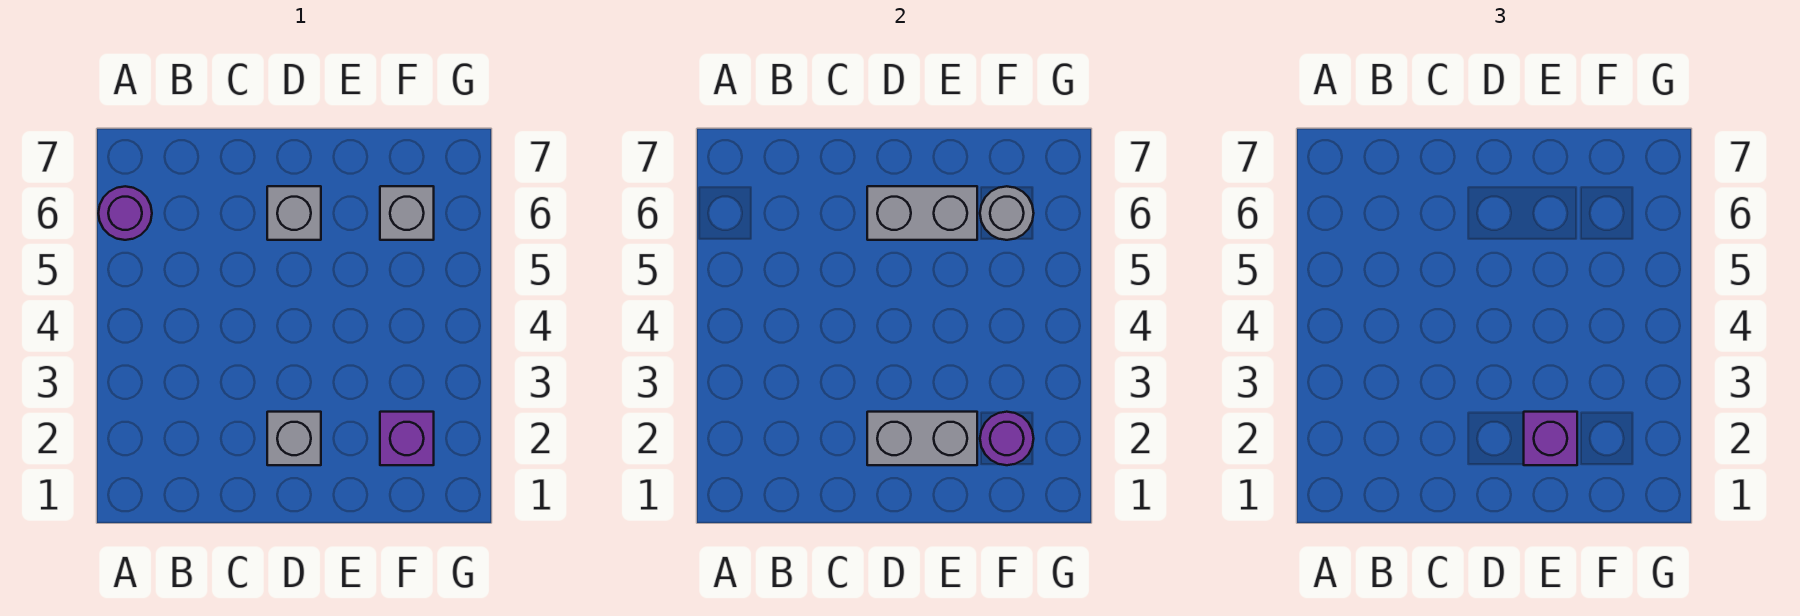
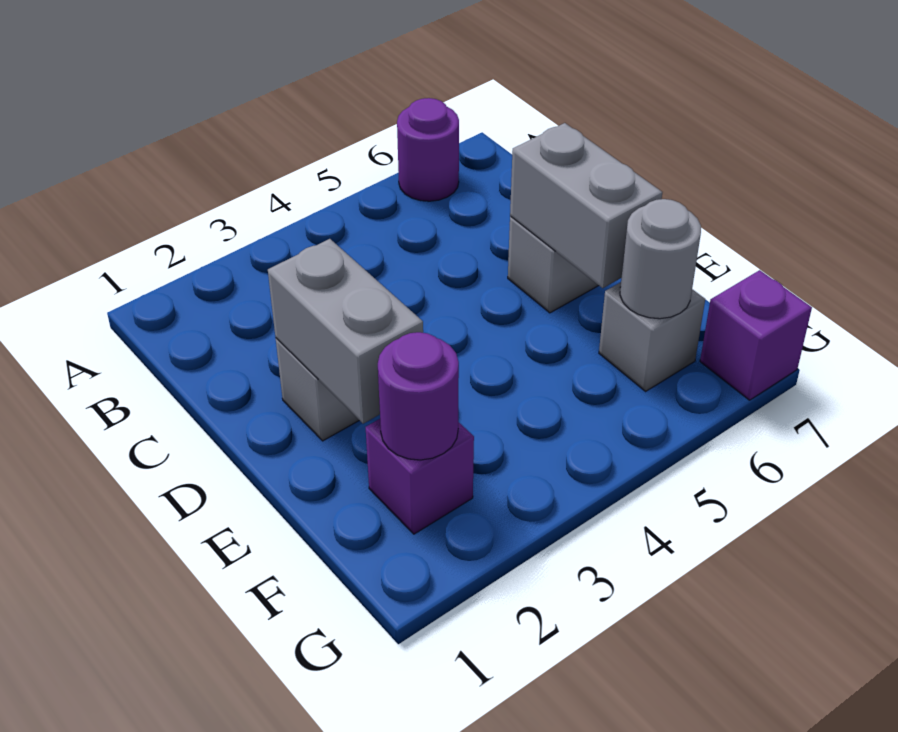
purple 1x1 brick [1524,412,1577,465] -> purple 1x1 brick moved to [700,270,812,400]

